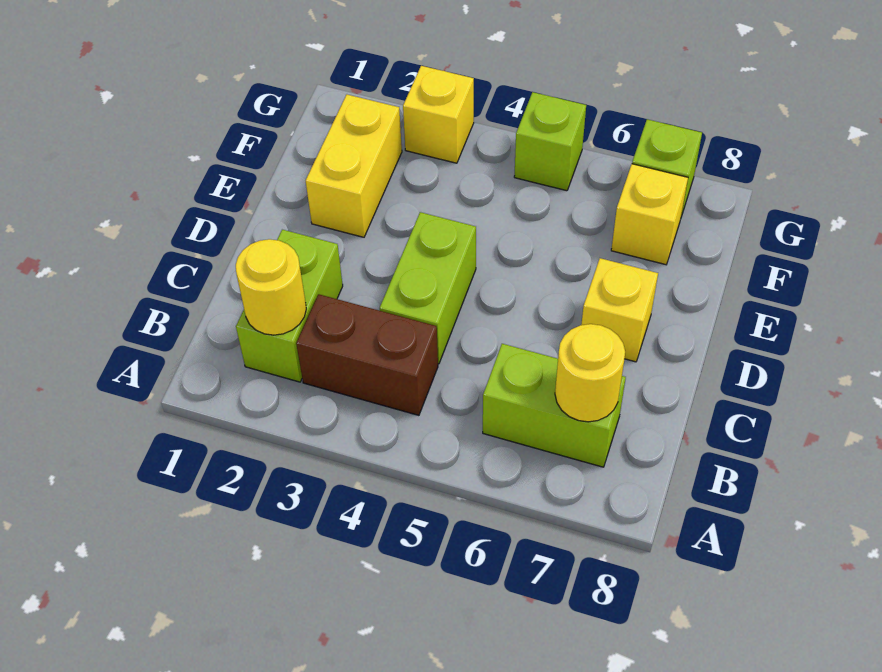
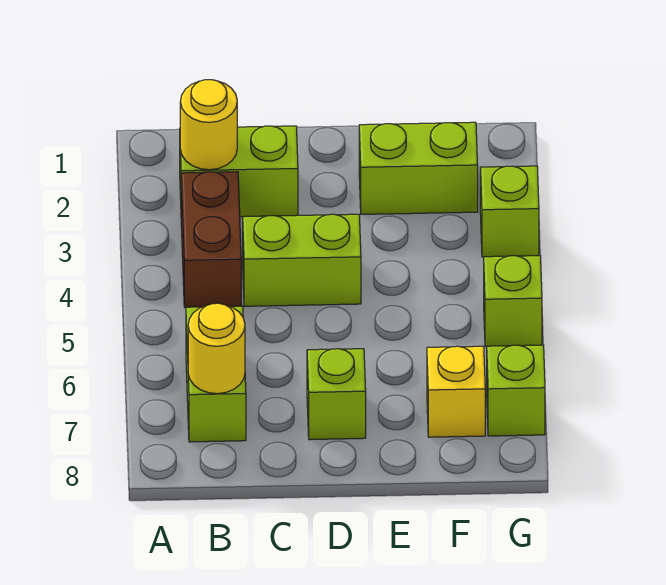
yellow 1x1 brick [581,258,658,362] -> lime 1x1 brick [307,349,366,440]
yellow 1x2 brick [306,95,402,237] -> lime 1x2 brick [359,122,478,214]
yellow 1x1 brick [403,66,474,163] -> lime 1x1 brick [480,166,539,257]

